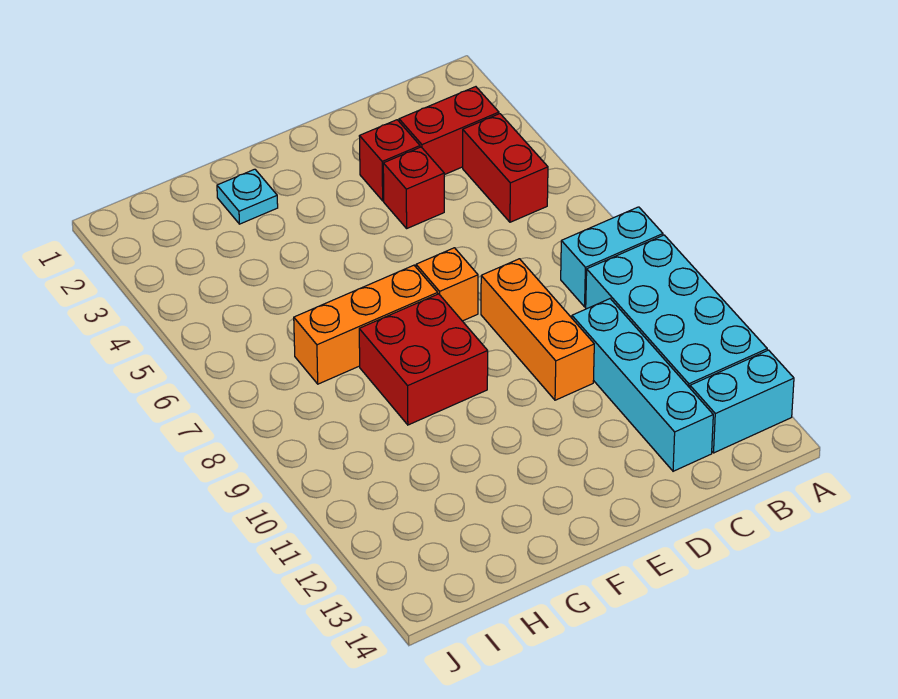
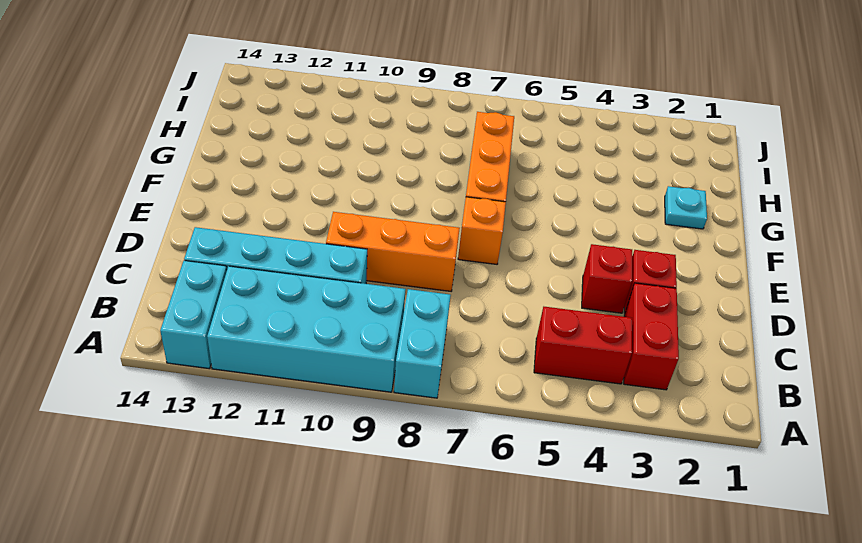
red 2x2 brick [359,294,488,425] -> none

